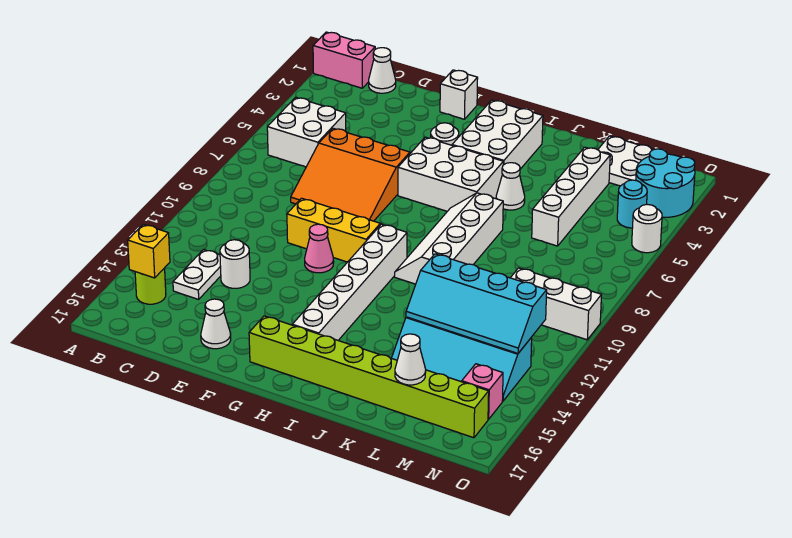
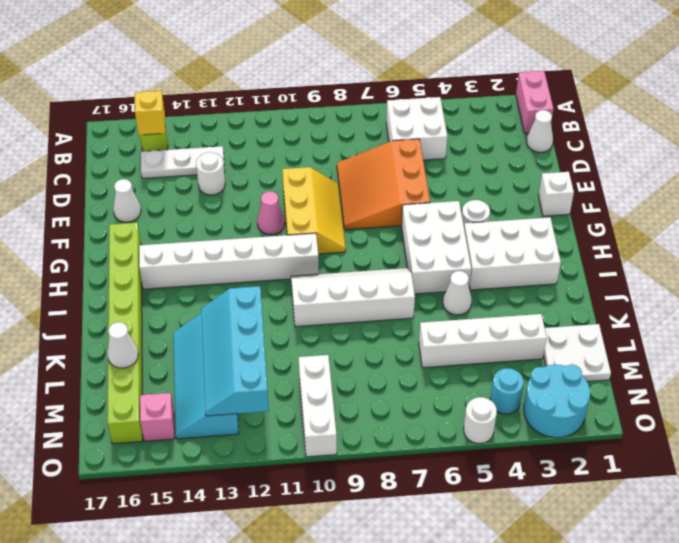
white 1x2 plate [173,250,221,299] -> white 1x3 plate [141,146,225,178]

